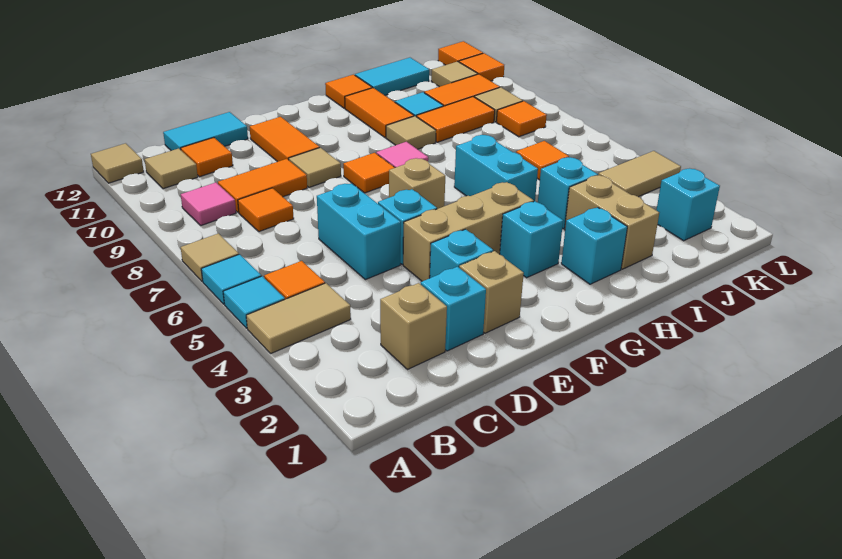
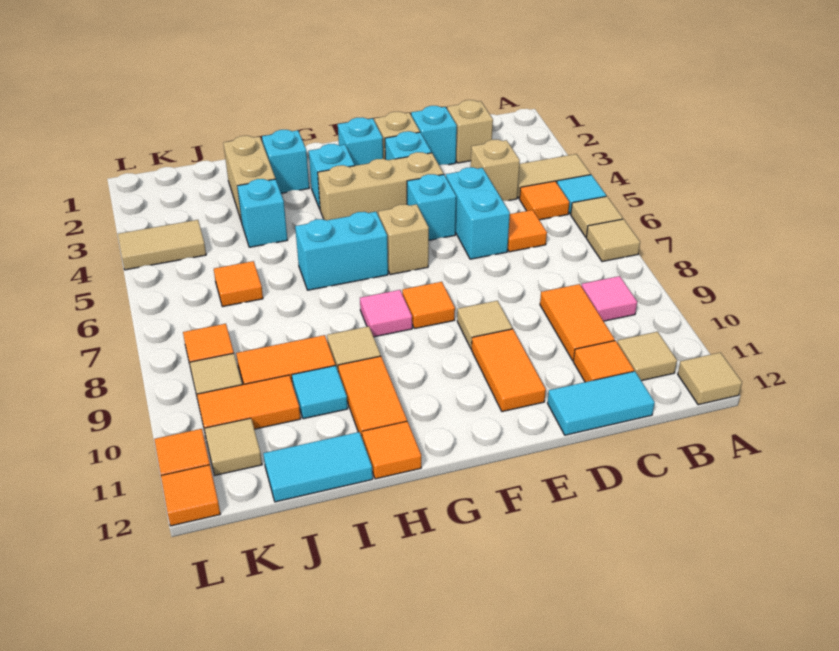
cyan 1x1 tile [201,254,261,304] -> tan 1x1 tile [571,196,623,237]
none -> tan 1x1 brick [471,140,520,201]
orange 1x1 tile [238,188,294,232] -> orange 1x1 tile moved to [508,210,547,252]
orange 1x2 tile [218,159,307,212] -> orange 1x2 tile turned to [540,284,615,361]
cyan 1x2 brick [454,135,538,201] -> cyan 1x2 brick turned to [295,212,388,290]
cyan 1x1 brick [656,169,720,241] -> cyan 1x1 brick moved to [338,117,383,166]

